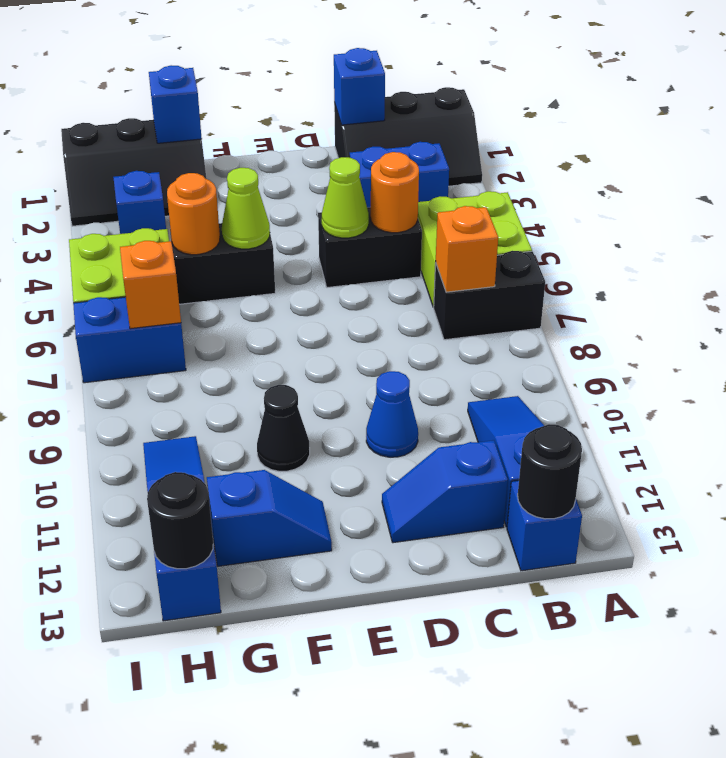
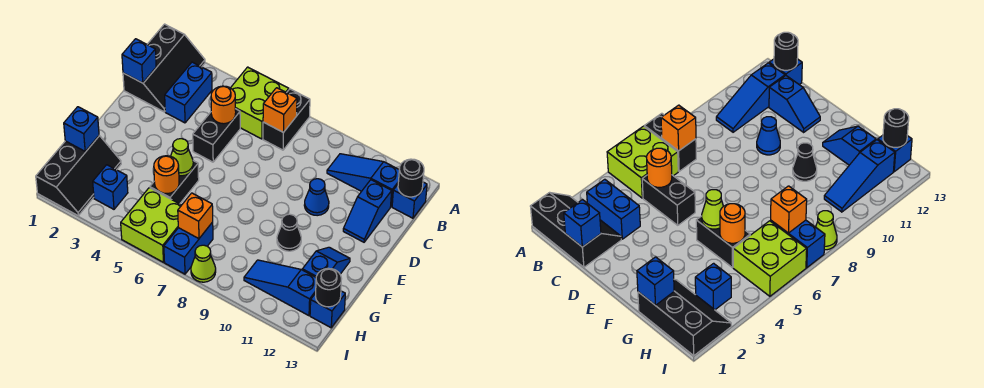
lime 1x1 cone [322,157,369,238] -> lime 1x1 cone moved to [191,245,216,282]

